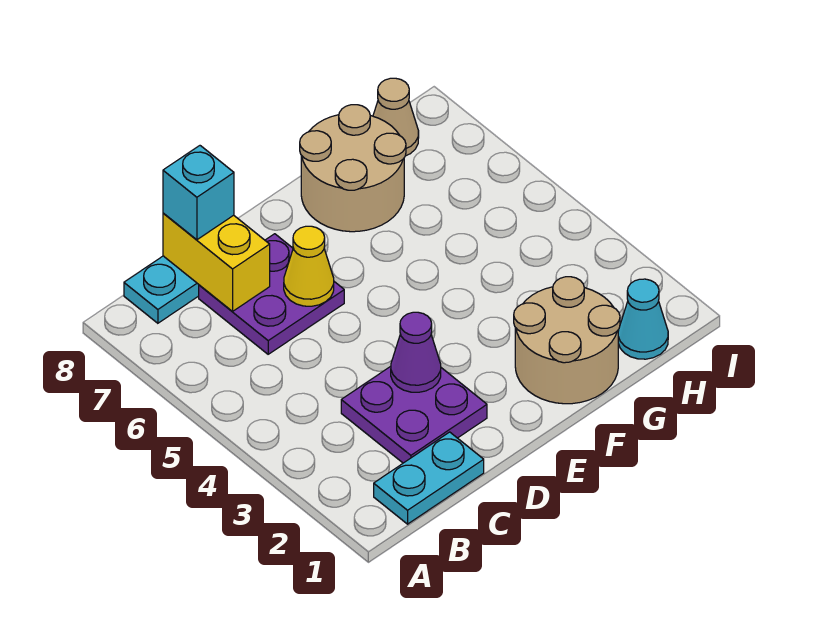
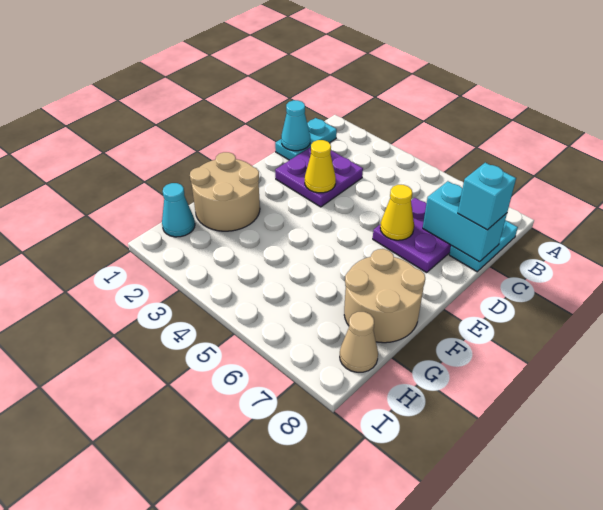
none -> cyan 1x1 cone [281,100,310,151]
yellow 1x2 brick [163,213,270,311] -> cyan 1x2 brick [423,181,507,262]
purple 1x1 cone [391,312,441,392] -> yellow 1x1 cone [305,140,336,193]

